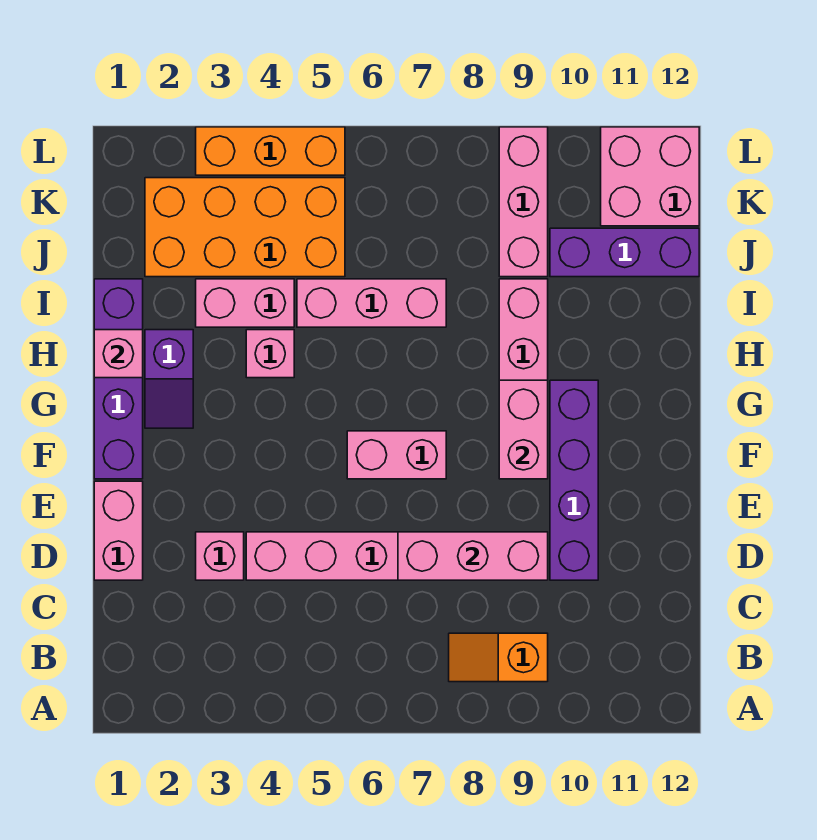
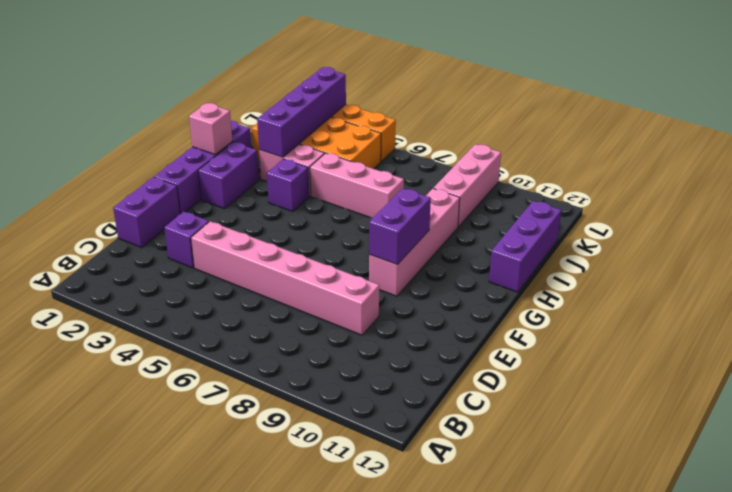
orange 1x2 slope [449,633,548,682] -> none
pink 1x2 brick [94,481,143,580] -> purple 1x2 brick [113,177,180,247]
pink 1x1 brick [196,532,244,580] -> purple 1x1 brick [164,212,209,268]
pink 1x3 brick [398,532,548,580] -> none
purple 1x4 brick [550,380,598,580] -> purple 1x4 brick moved to [257,67,346,157]
pink 1x2 brick [347,431,446,479] -> none
pink 1x2 brick [499,380,548,479] -> purple 1x2 brick [369,188,431,264]
purple 1x2 slope [145,330,193,428] -> purple 1x2 brick [198,142,259,209]
pink 1x1 brick [246,330,294,378] -> purple 1x1 brick [267,159,309,211]
purple 1x3 brick [550,228,699,277] -> purple 1x3 brick turned to [489,201,561,292]
pink 2x2 brick [601,127,699,226] -> none

